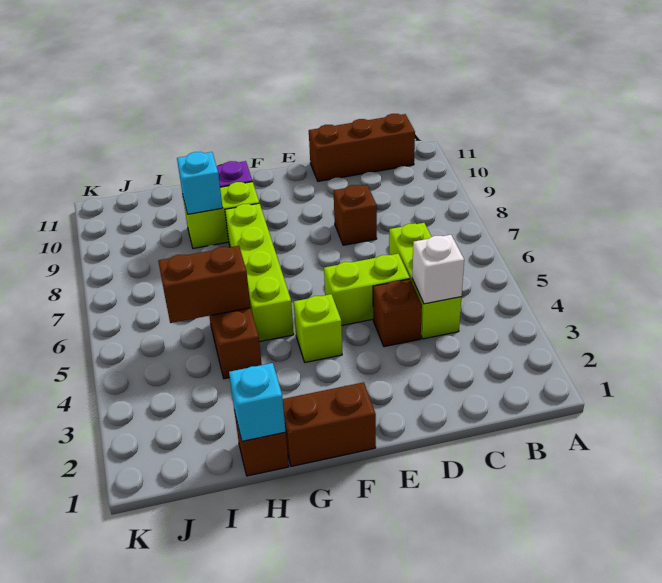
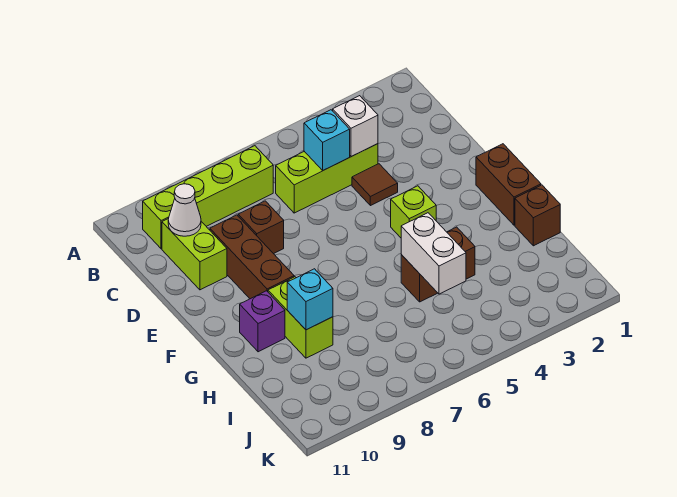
brown 1x3 brick [309,114,415,181] -> brown 1x3 brick moved to [210,215,294,299]
none -> white 1x1 cone [168,184,201,236]
brown 1x1 brick [373,279,422,347] -> brown 1x1 tile [352,164,398,206]
lime 1x2 brick [324,254,410,326] -> lime 1x2 brick moved to [162,218,227,290]
lime 1x4 brick [225,203,294,342] -> lime 1x4 brick moved to [143,146,273,249]
cyan 1x1 brick [229,363,286,441] -> cyan 1x1 brick moved to [304,110,350,170]
brown 1x2 brick [158,246,251,323] -> white 1x2 brick [401,213,466,294]

